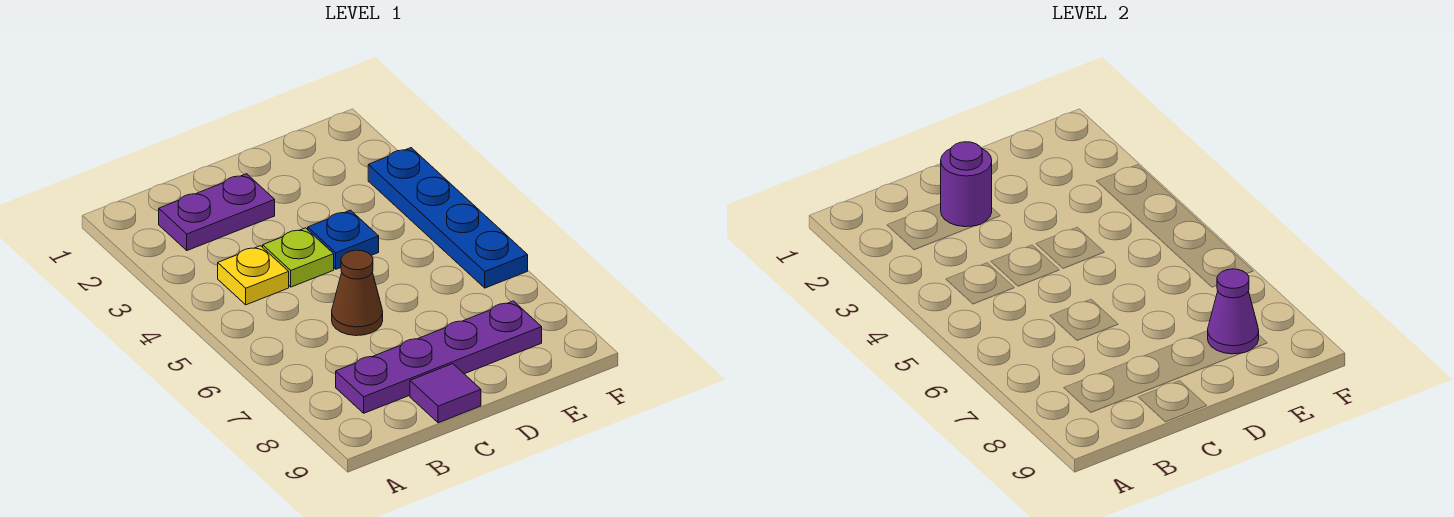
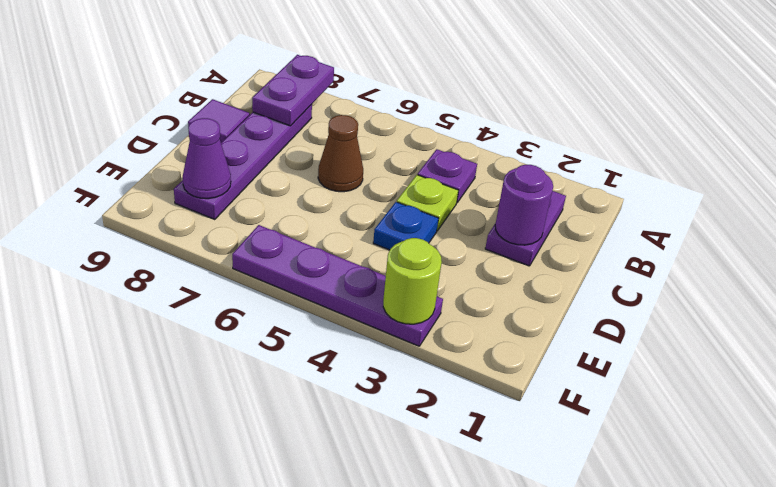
none -> purple 1x2 plate [252,55,334,126]
yellow 1x1 plate [218,246,289,305] -> purple 1x1 plate [418,149,477,203]
blue 1x4 plate [368,148,528,288] -> purple 1x4 plate [232,225,443,346]
none -> lime 1x1 round brick [383,238,442,324]

